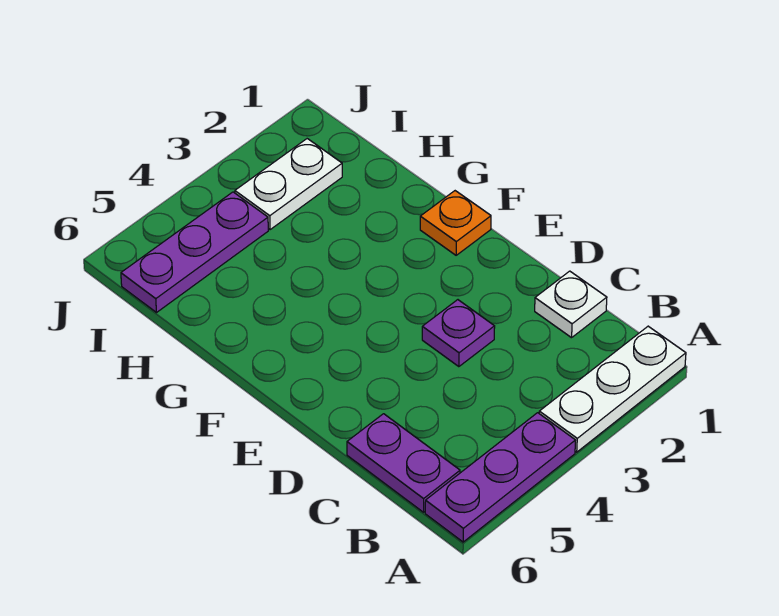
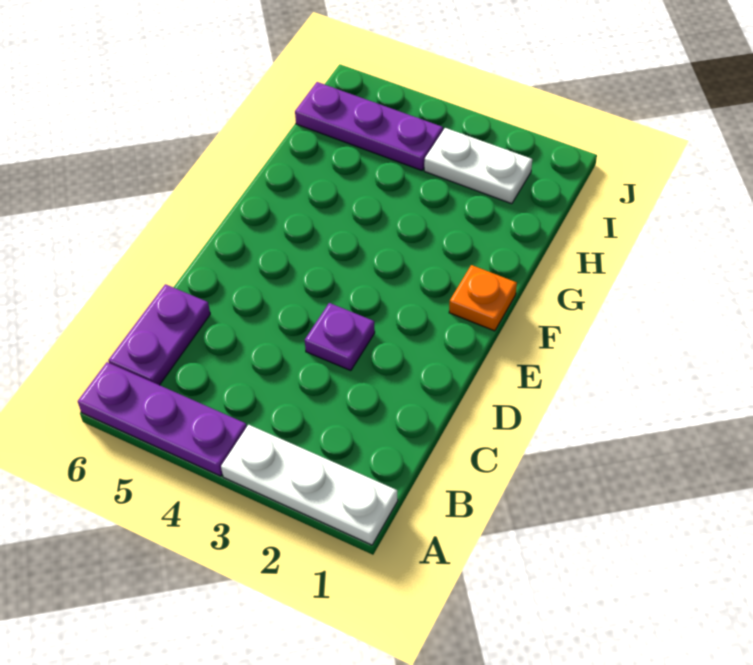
white 1x1 plate [535,271,607,338] -> none

